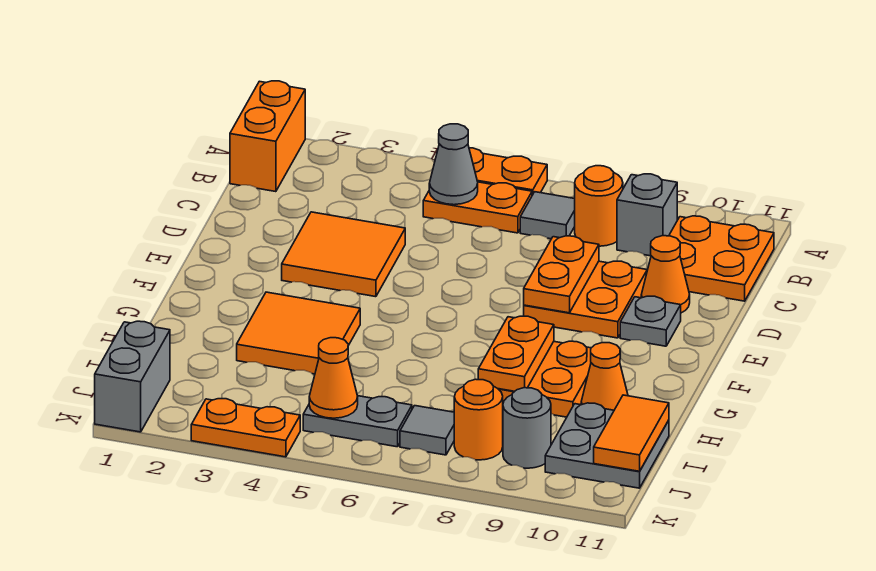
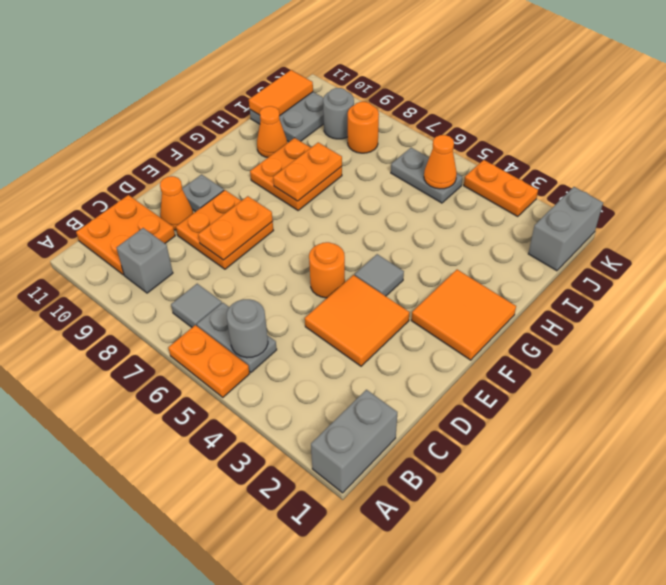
orange 1x2 brick [230,81,305,192] -> grey 1x2 brick [311,390,397,493]
orange 1x2 plate [423,182,532,233] -> grey 1x2 plate [197,303,277,373]
grey 1x1 cone [429,124,478,205] -> grey 1x1 round brick [227,299,268,358]
orange 1x1 round brick [575,166,623,246] -> orange 1x1 round brick moved to [309,242,345,298]
orange 2x2 tile [237,292,360,374] -> orange 2x2 tile moved to [411,270,516,360]
grey 1x1 tile [400,406,454,455] -> grey 1x1 tile moved to [355,254,404,296]

